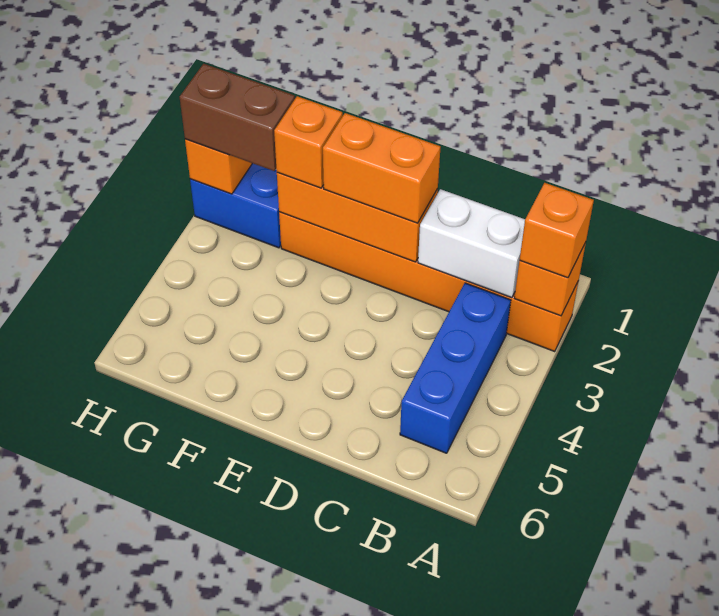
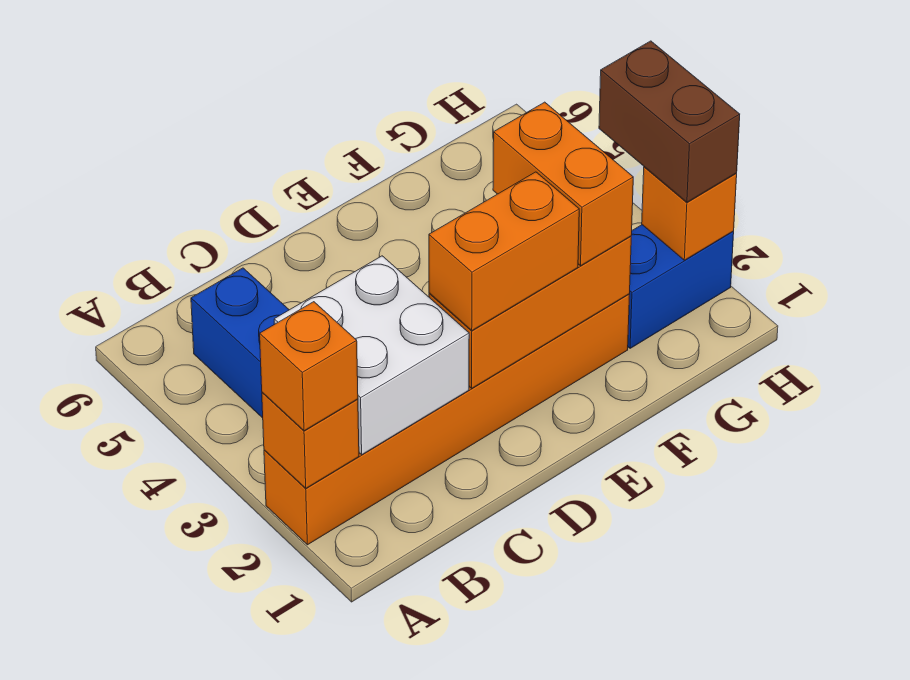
white 1x2 brick [418,189,525,298] -> white 2x2 brick [274,256,469,455]
orange 1x1 brick [274,96,343,188] -> orange 1x2 brick [493,102,633,266]
brown 1x2 brick [180,64,295,171] -> brown 1x2 brick turned to [599,41,740,202]

